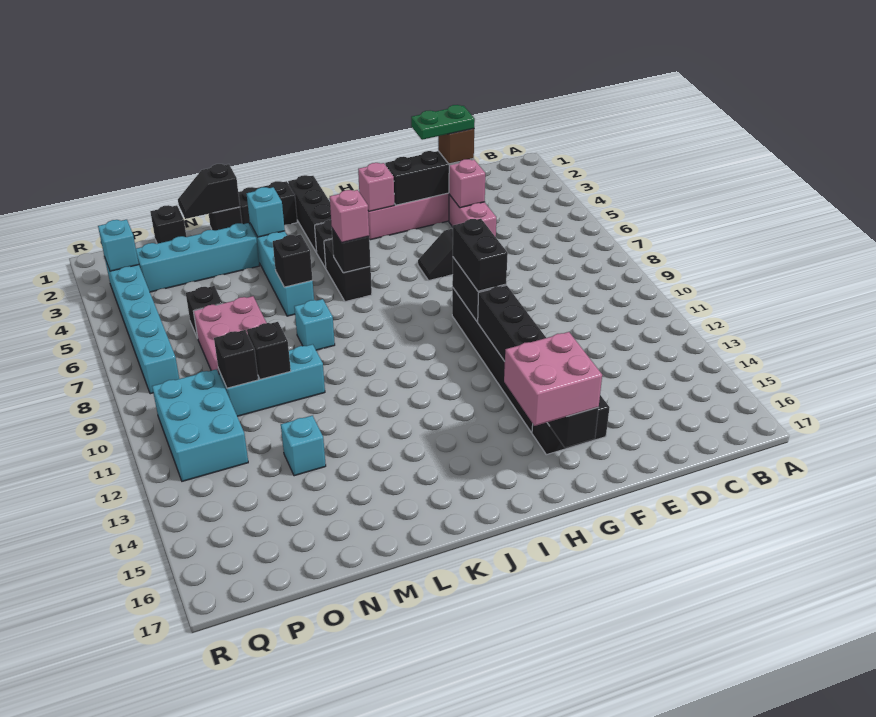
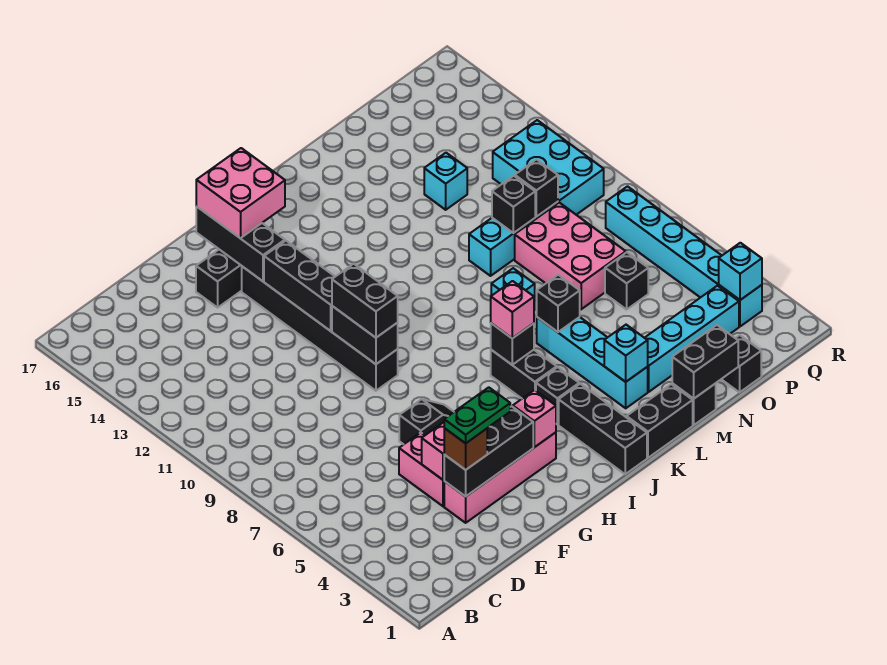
black 1x2 slope [178,164,240,219] -> black 1x2 brick [672,325,738,399]

